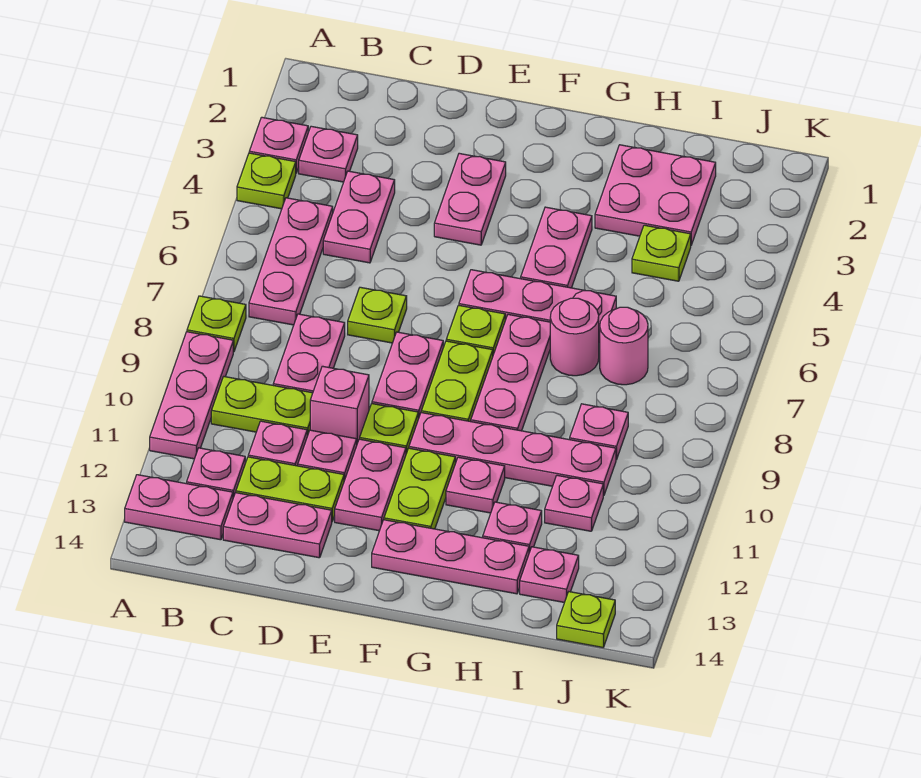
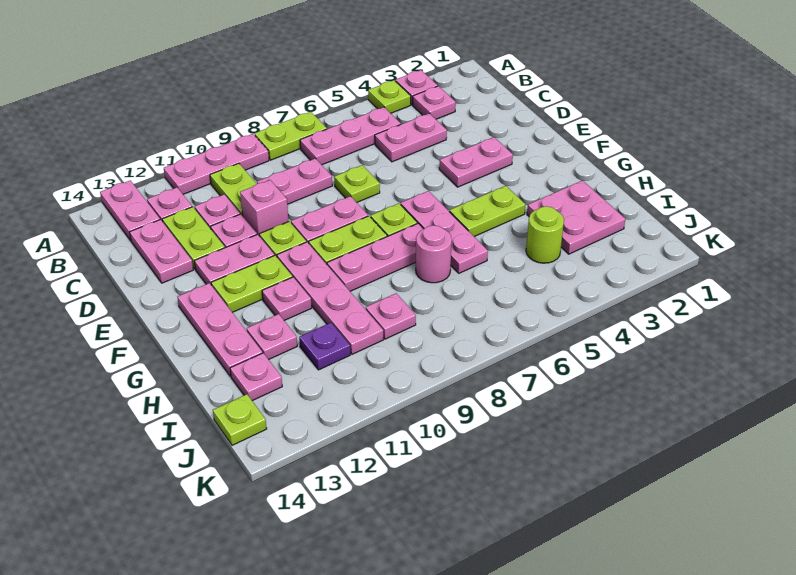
lime 1x1 plate [187,296,246,352] -> lime 1x2 plate [254,112,327,160]
pink 1x2 plate [521,207,592,288] -> lime 1x2 plate [449,186,525,237]
lime 1x1 plate [632,225,691,281] -> lime 1x1 round brick [526,206,564,263]
pink 1x1 round brick [600,307,648,385] -> none
pink 1x1 plate [545,475,603,531] -> purple 1x1 plate [299,323,350,370]

